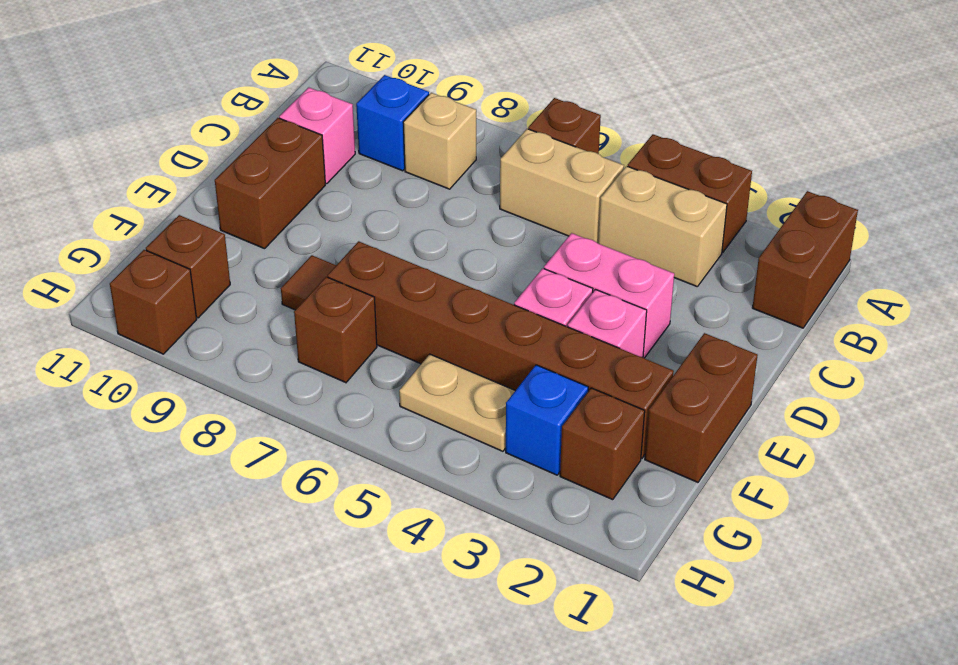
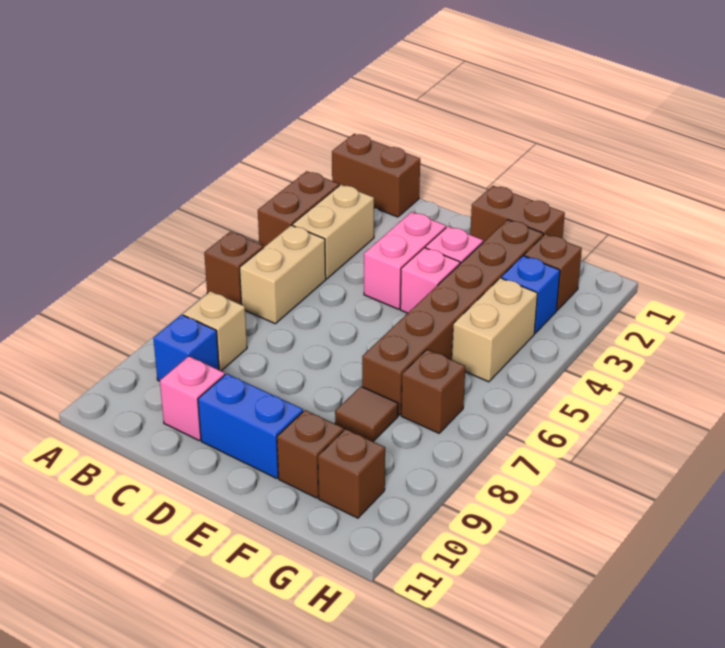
brown 1x2 brick [215,118,325,249] -> blue 1x2 brick [198,374,303,478]
tan 1x2 plate [399,354,515,451] -> tan 1x2 brick [452,278,538,382]
brown 1x1 brick [110,250,197,354] -> brown 1x1 brick moved to [277,410,344,498]

